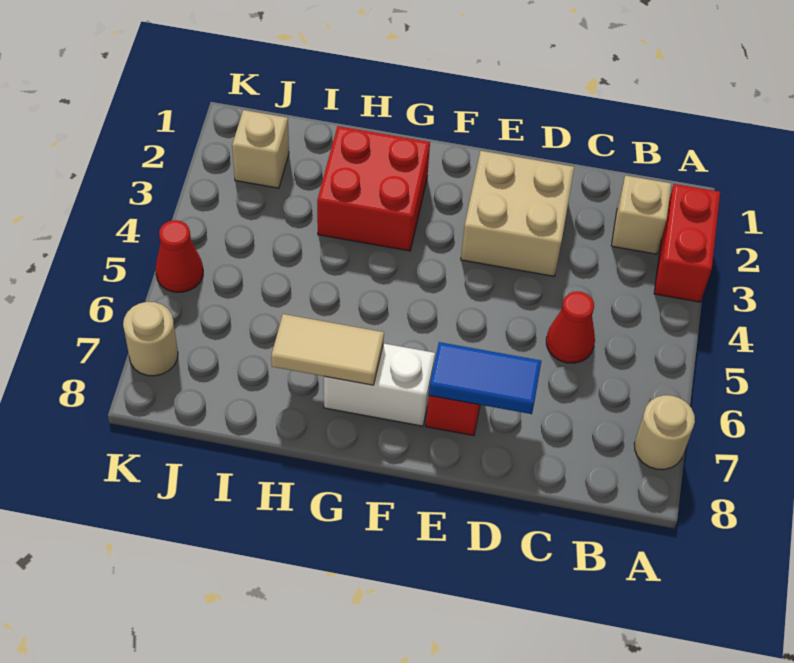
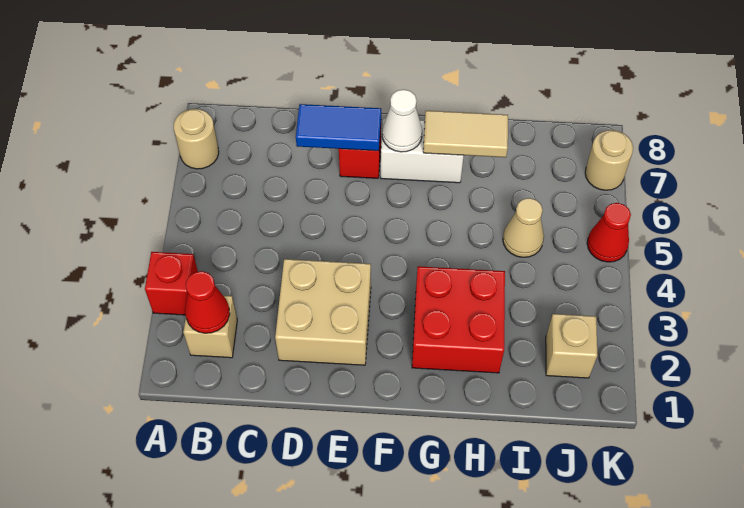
red 1x2 brick [654,184,720,302] -> red 1x1 brick [145,252,198,315]
red 1x1 cone [546,291,595,363] -> red 1x1 cone moved to [185,271,230,333]
none -> white 1x1 cone [382,89,422,152]
none -> tan 1x1 cone [503,198,544,257]

